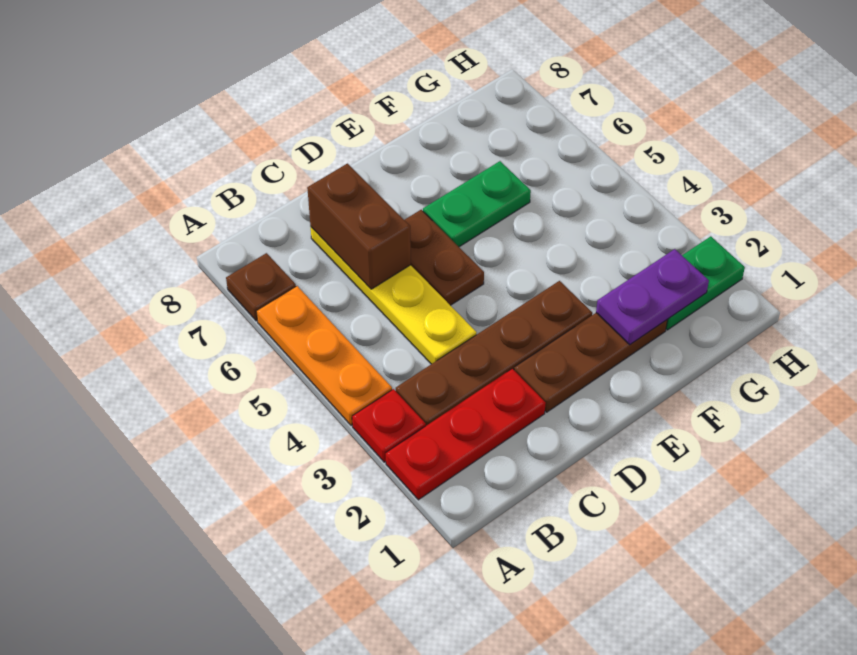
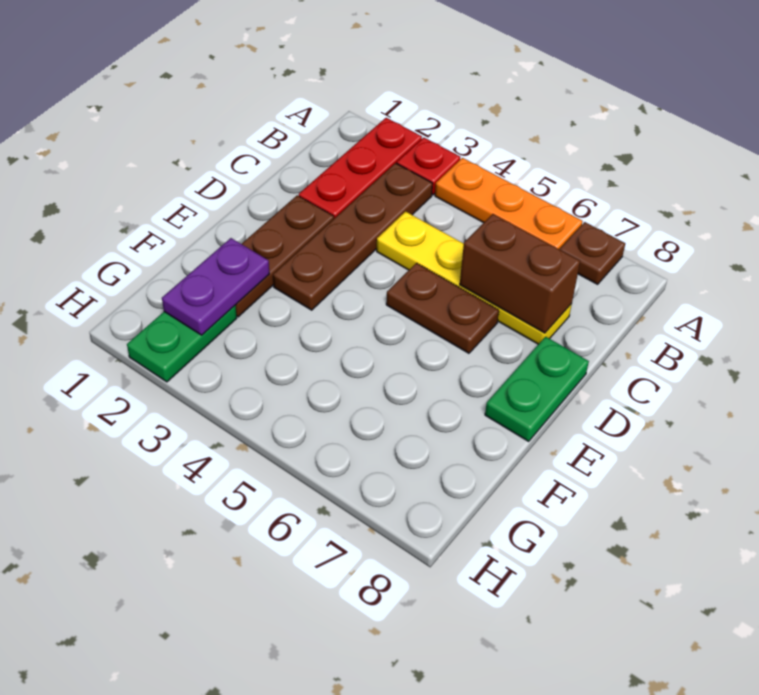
green 1x2 plate [423,161,531,247] -> green 1x2 plate moved to [485,337,589,441]

